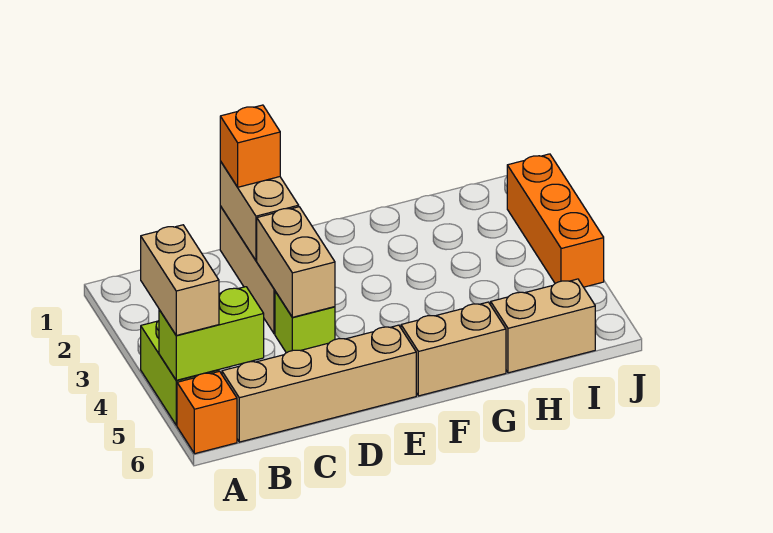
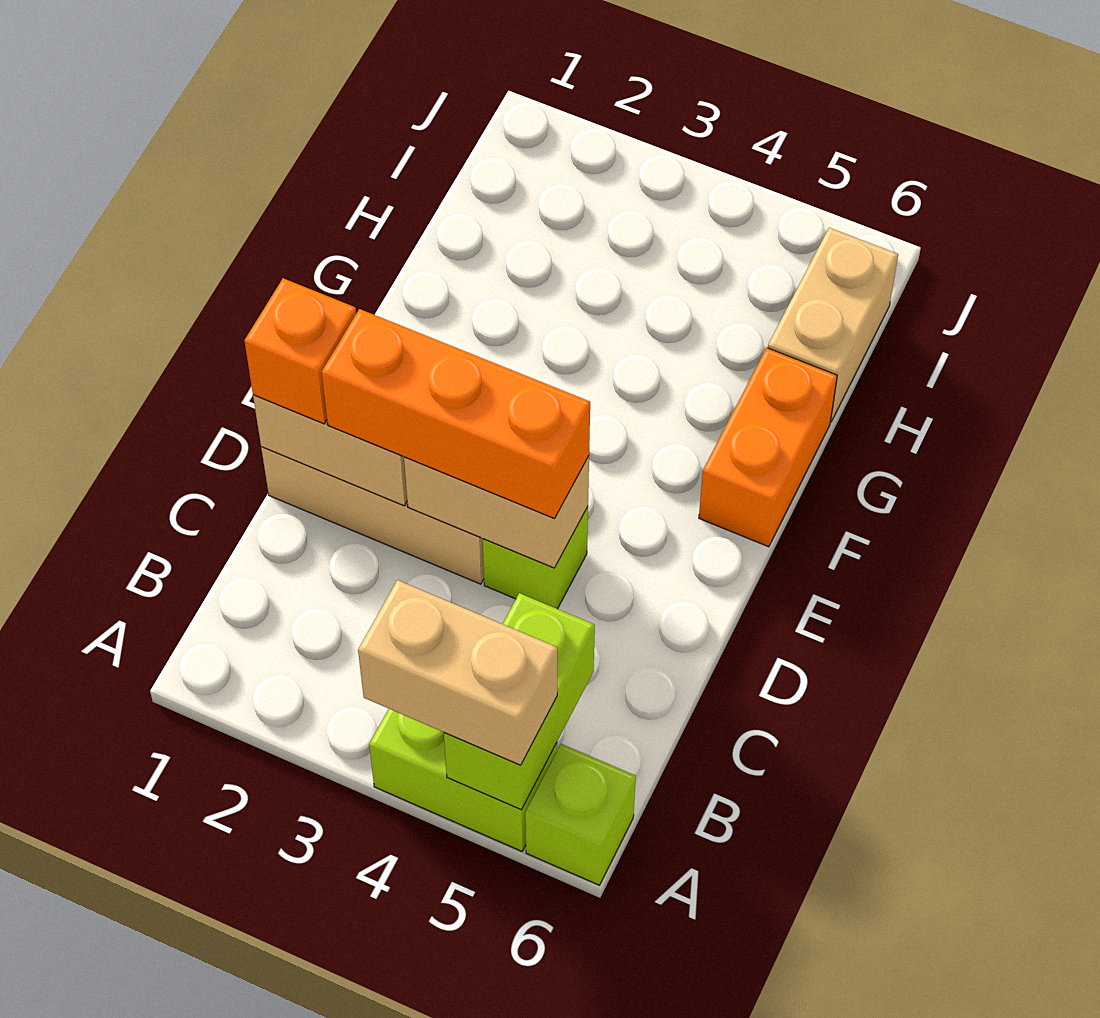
orange 1x1 brick [177,371,237,454] -> lime 1x1 brick [525,744,636,885]
tan 1x4 brick [222,325,416,442] -> none
tan 1x2 brick [401,302,506,396] -> orange 1x2 brick [699,348,837,547]
orange 1x3 brick [507,154,604,287] -> orange 1x3 brick moved to [322,309,590,519]

